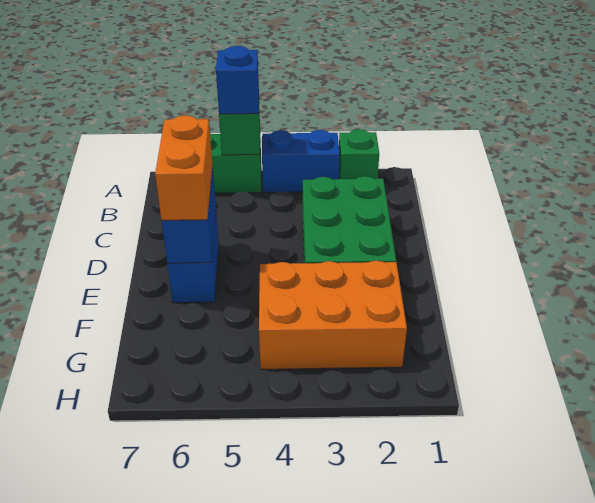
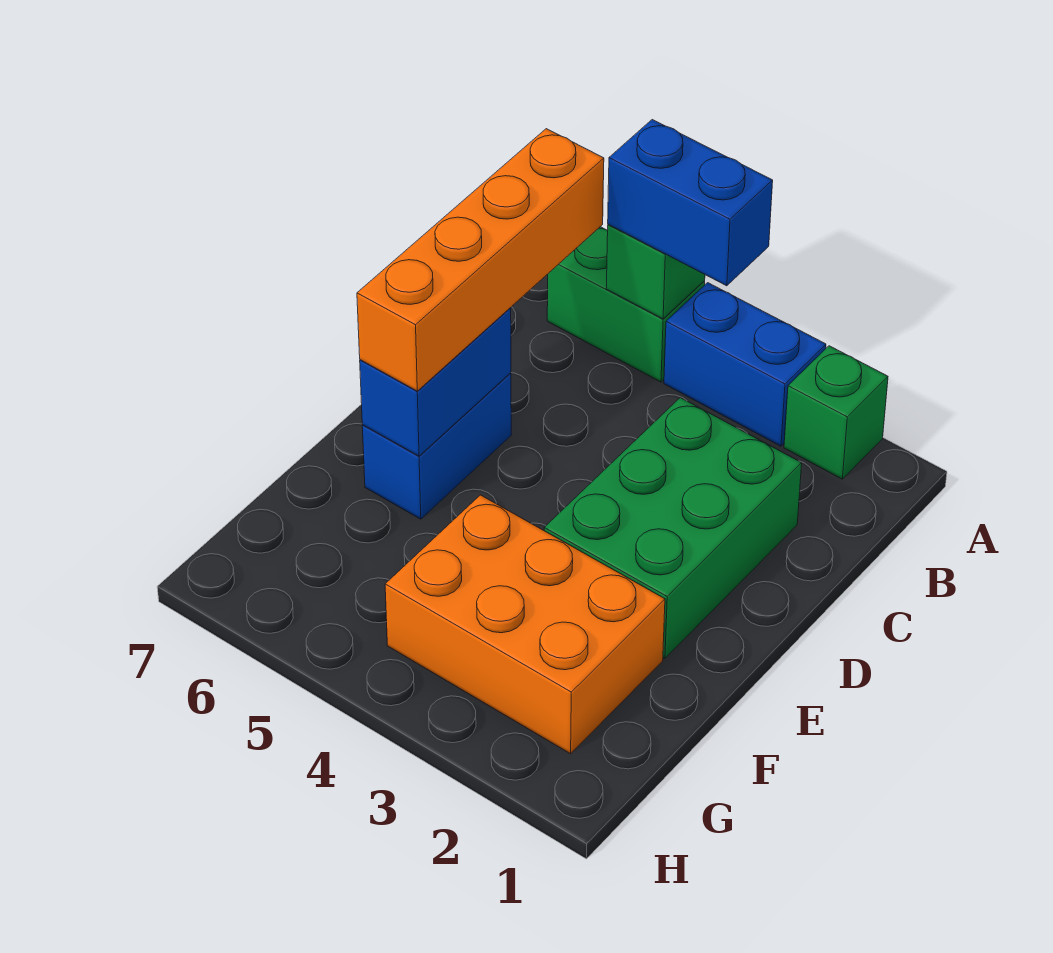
blue 1x1 brick [216,46,259,114] -> blue 1x2 brick [608,120,773,286]
orange 1x2 brick [155,115,212,220] -> orange 1x4 brick [357,129,604,391]

